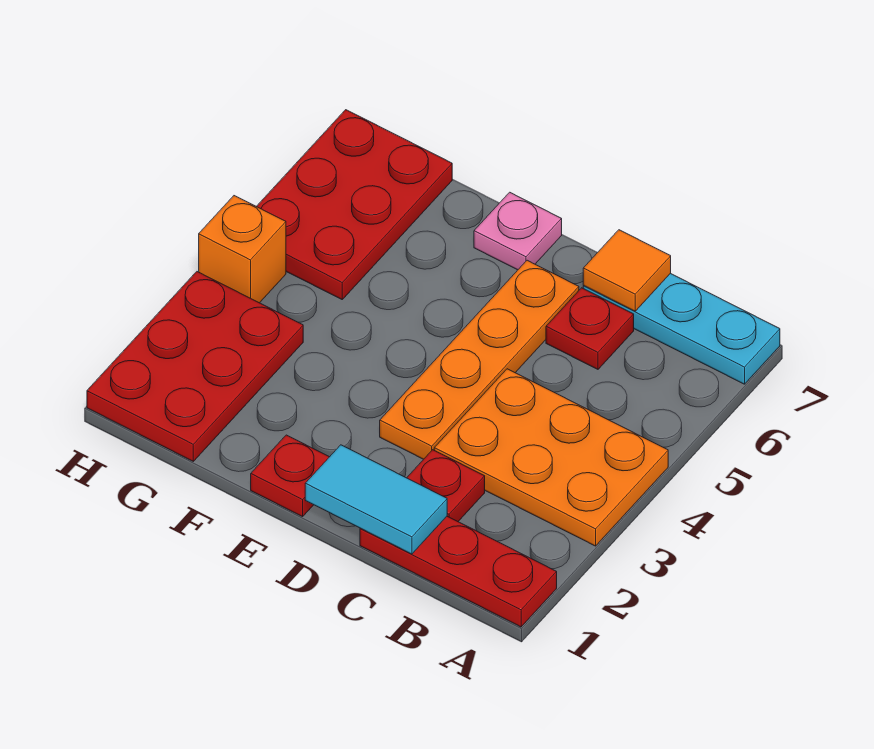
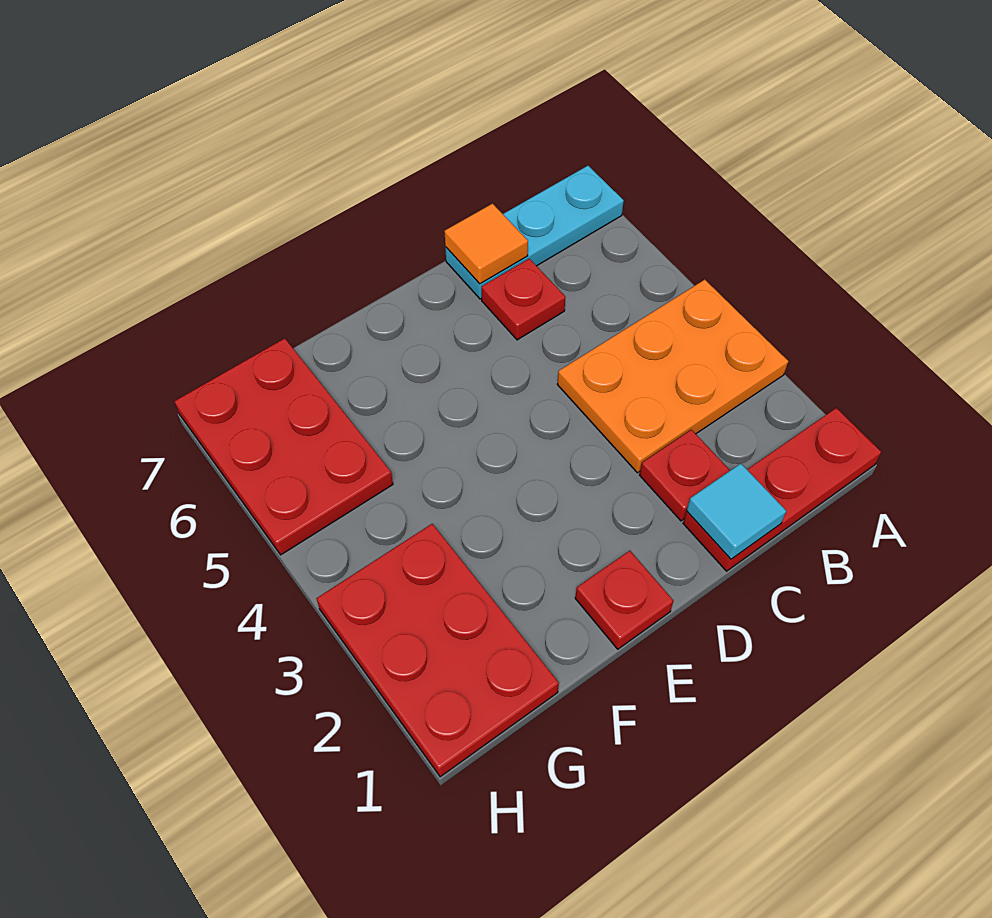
cyan 1x2 tile [305,445,447,554] -> cyan 1x1 tile [687,464,786,559]
orange 1x4 plate [380,260,579,459] -> none
pink 1x1 plate [474,192,562,270] -> none
orange 1x1 brick [199,196,286,303] -> none

